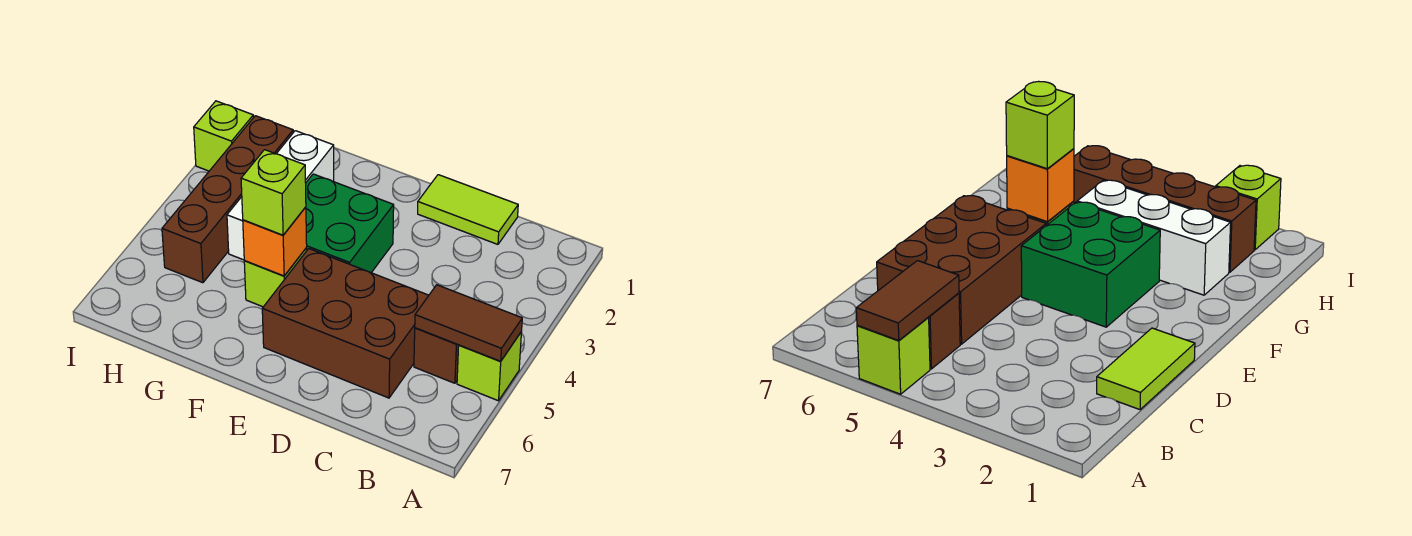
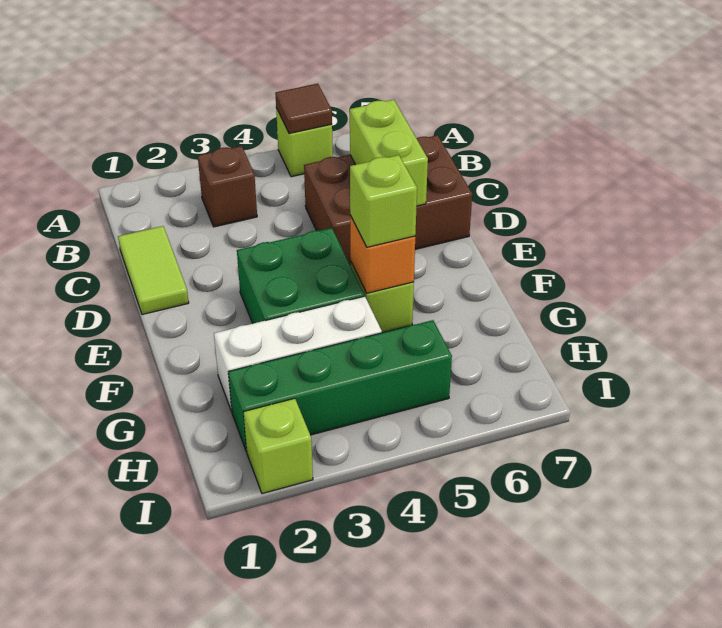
brown 1x2 tile [415,285,522,361] -> brown 1x1 tile [275,84,332,134]
brown 1x1 brick [414,328,459,383] -> brown 1x1 brick moved to [198,146,257,227]
brown 2x3 brick [262,249,429,398] -> brown 2x3 brick turned to [304,135,472,265]
none -> lime 1x2 brick [350,100,428,206]
brown 1x4 brick [162,116,293,283] -> green 1x4 brick [228,320,452,452]

